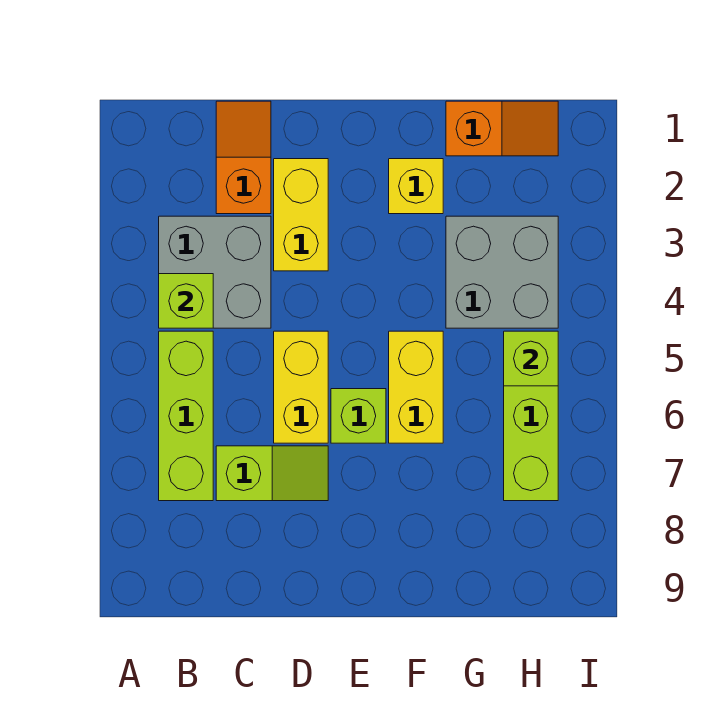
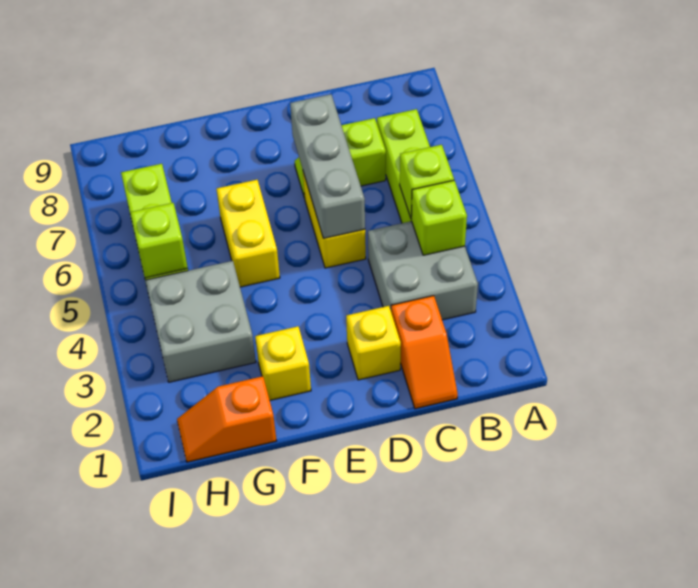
yellow 1x2 brick [274,159,328,271] -> yellow 1x1 brick [346,306,401,380]
none -> grey 1x3 brick [290,94,365,238]
lime 1x1 brick [331,389,386,443] -> lime 1x1 brick moved to [400,145,454,219]

